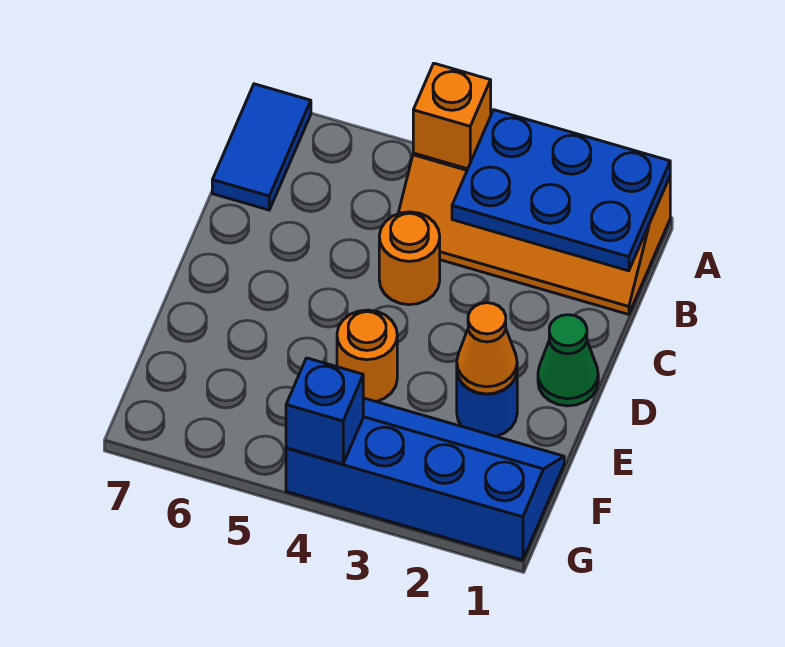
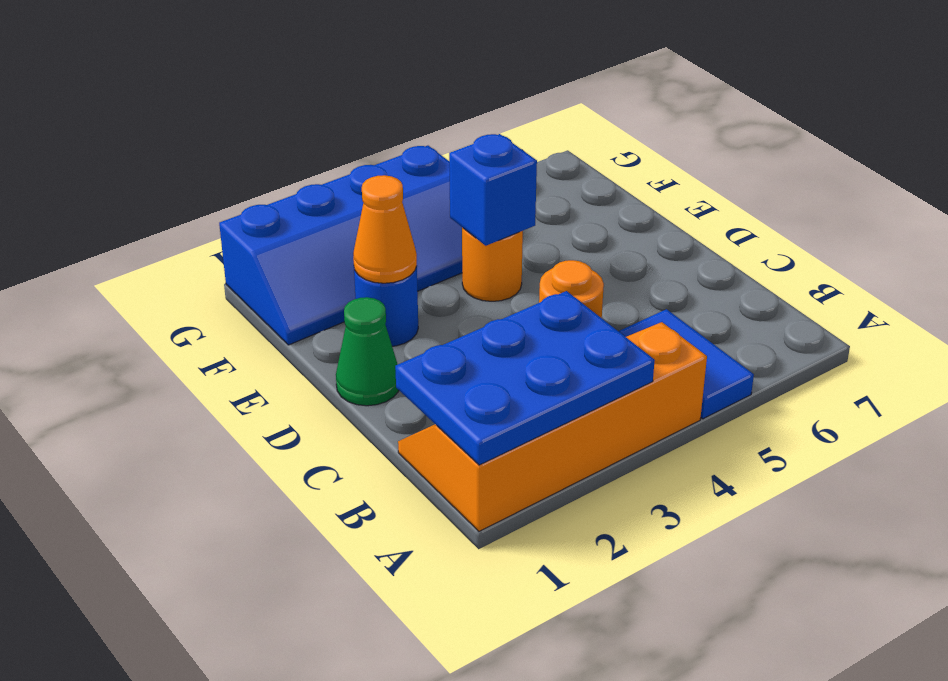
orange 1x1 brick [413,63,491,169] -> none
blue 1x2 tile [212,84,311,210] -> blue 1x2 tile moved to [619,309,754,419]
blue 1x1 brick [286,358,363,464] -> blue 1x1 brick moved to [449,134,537,246]

